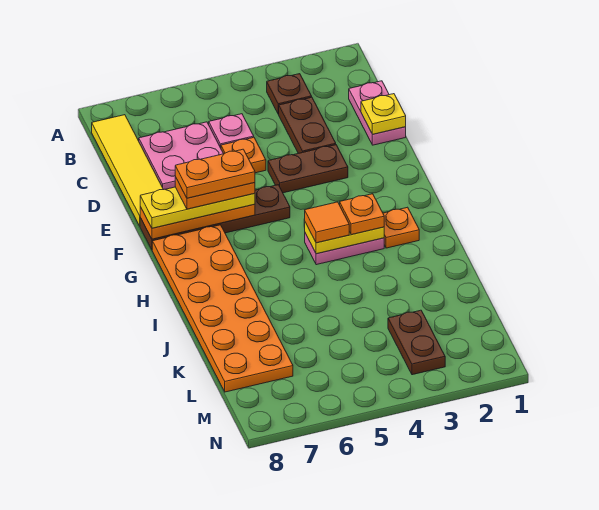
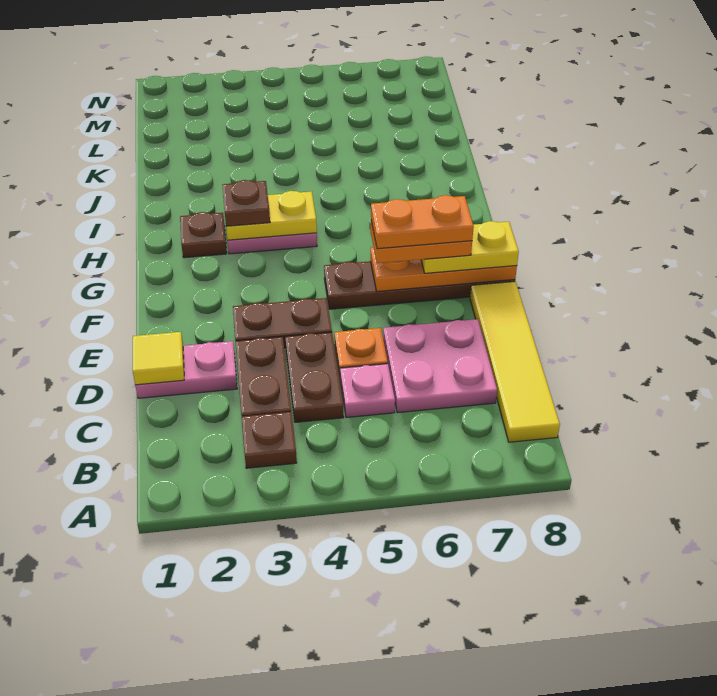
pink 1x2 plate [349,81,406,145] -> pink 1x2 plate turned to [135,341,237,398]
yellow 1x1 plate [361,94,406,134] -> yellow 1x1 tile [133,332,184,385]
yellow 1x3 plate [140,187,255,228] -> yellow 1x2 plate [421,221,519,273]
orange 2x6 plate [152,225,293,392] -> none
orange 1x1 plate [383,207,419,248] -> brown 1x1 plate [180,212,227,258]
orange 1x1 plate [340,194,384,235] -> brown 1x1 plate [223,180,270,226]
orange 1x1 tile [305,202,349,243] -> none
brown 1x2 plate [388,310,445,375] -> brown 1x2 plate moved to [285,332,344,422]

